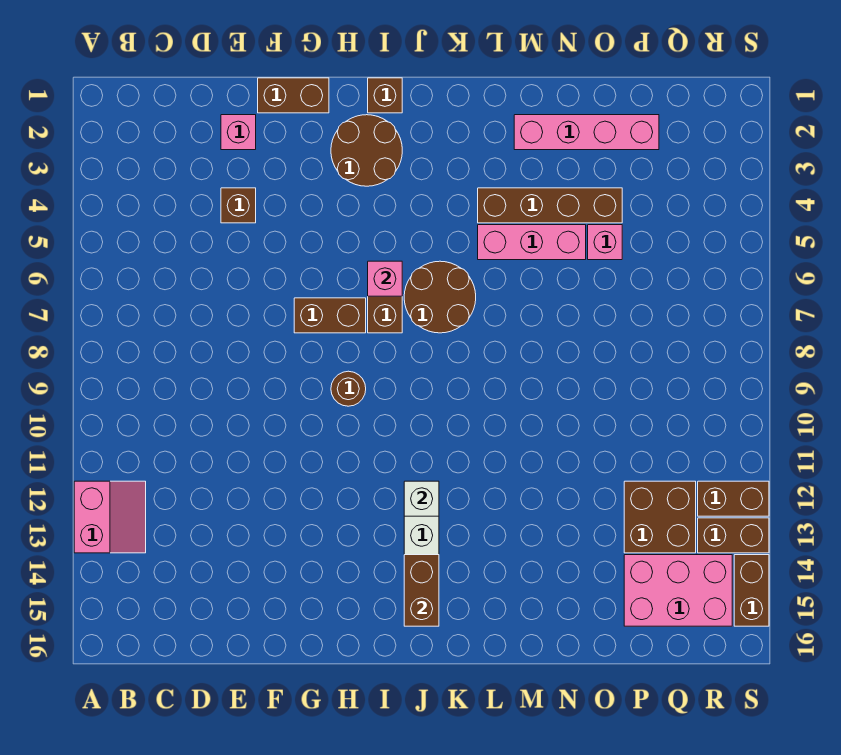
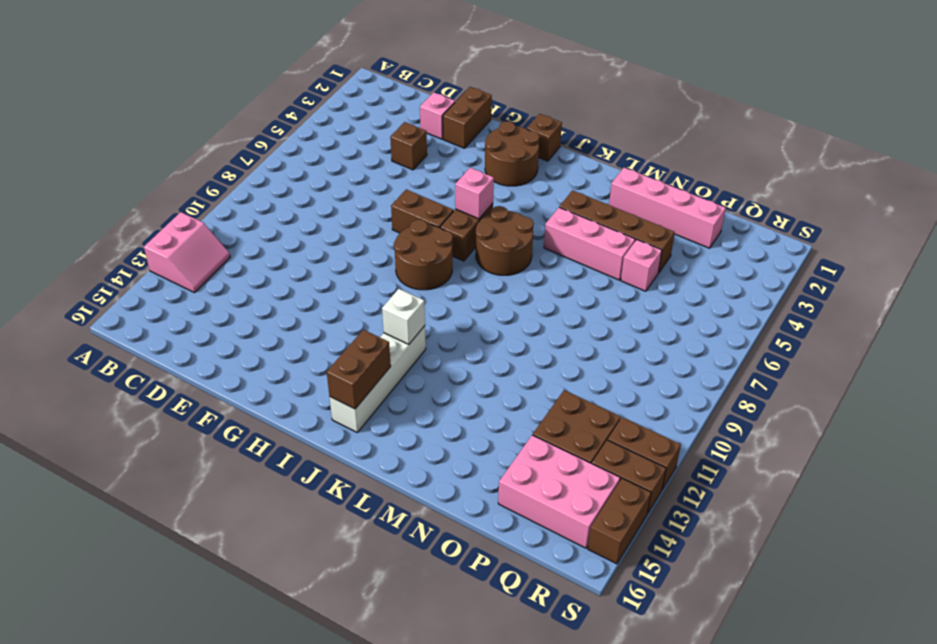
brown 1x2 brick [258,78,329,113] -> brown 1x2 brick turned to [443,87,492,148]
brown 1x1 round brick [331,371,366,406] -> brown 2x2 round brick [394,220,453,290]

